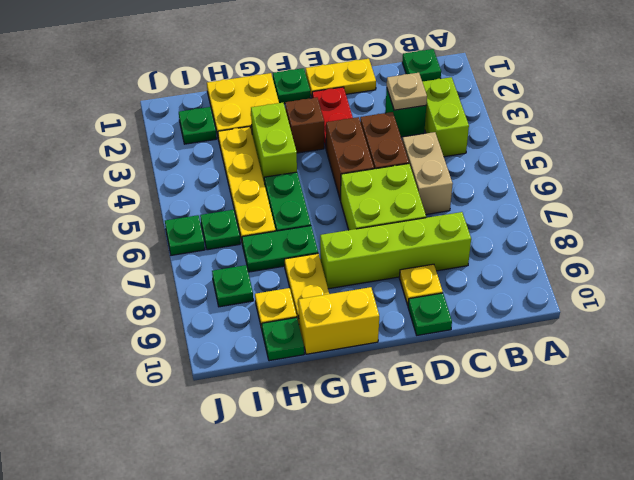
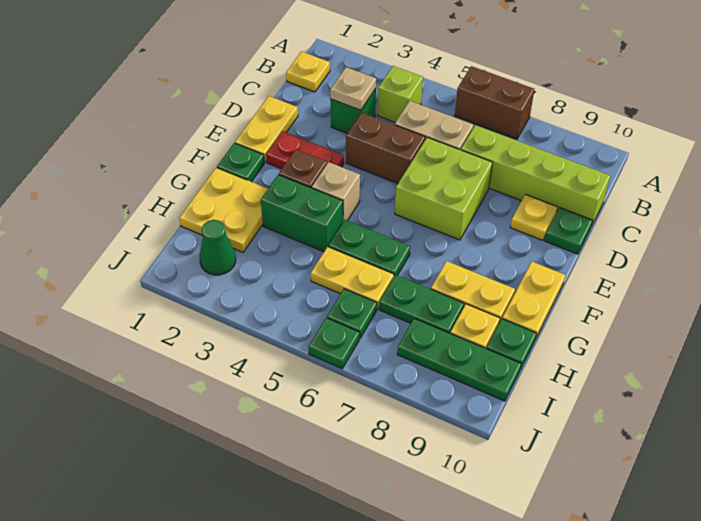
green 1x1 plate [402,49,441,82] -> yellow 1x1 plate [286,52,330,92]
lime 1x2 brick [423,77,469,157] -> lime 1x1 brick [378,66,423,122]
lime 1x4 brick [320,212,471,289] -> lime 1x4 brick turned to [461,125,610,226]
brown 1x2 brick [326,117,374,200] -> brown 1x2 brick moved to [455,66,534,139]
none -> tan 1x1 brick [312,162,360,221]
yellow 1x2 brick [298,287,379,354] -> yellow 1x2 plate [502,262,565,339]
lime 1x2 brick [251,103,297,184] -> green 1x2 brick [261,175,343,252]
green 1x2 plate [242,226,318,272] -> green 1x2 plate turned to [379,275,464,333]
yellow 1x4 plate [218,127,276,241] -> yellow 1x2 plate [311,247,394,309]
green 1x1 plate [179,107,217,144] -> green 1x1 cone [200,220,236,275]
green 1x1 plate [212,265,253,307] -> green 1x3 plate [397,318,521,401]

